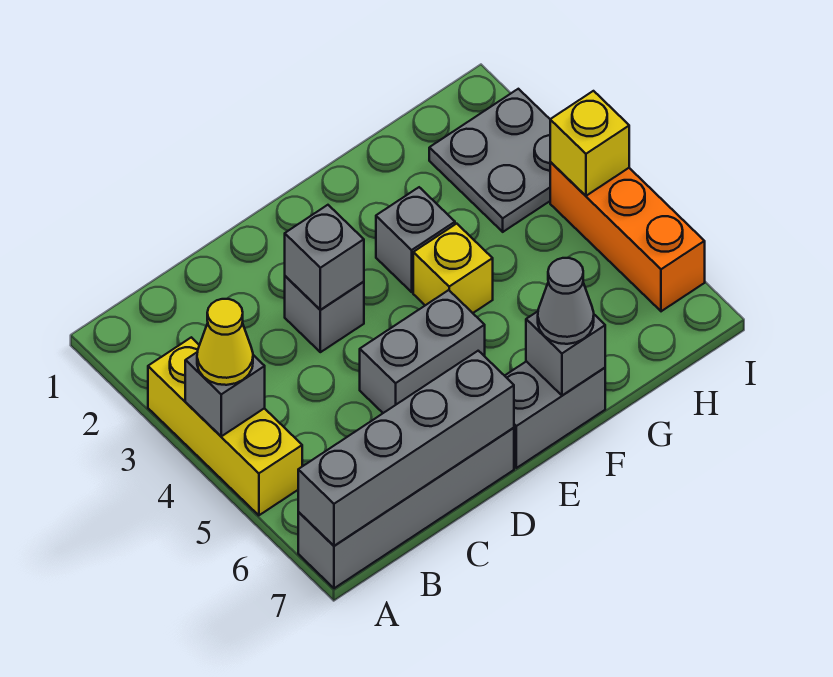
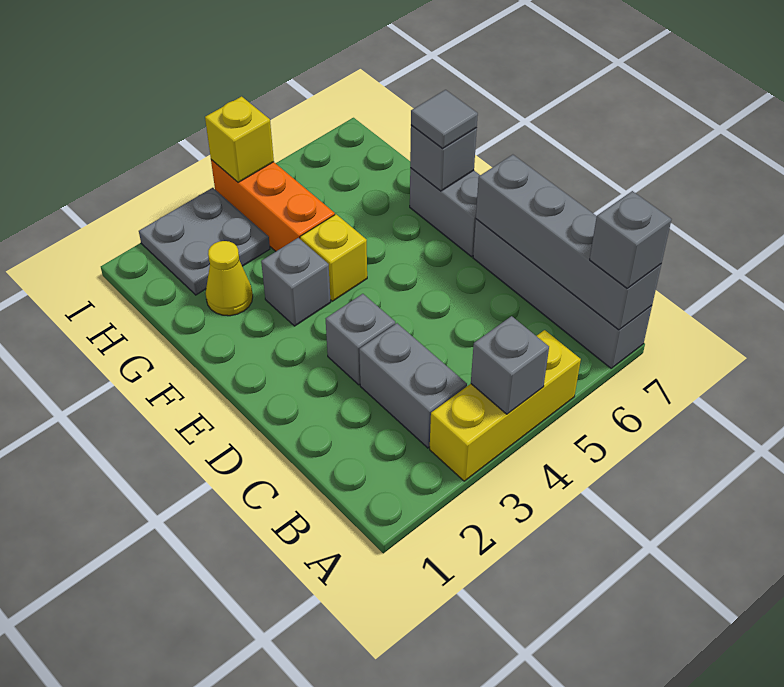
yellow 1x1 cone [197,299,253,385] -> yellow 1x1 cone moved to [206,241,253,316]
grey 1x1 brick [285,205,364,310] -> grey 1x1 brick moved to [590,191,672,288]
grey 1x2 brick [360,290,485,413] -> grey 1x2 brick moved to [359,323,467,448]
grey 1x1 cone [538,258,594,344] -> grey 1x1 tile [411,90,478,148]
orange 1x3 brick [550,162,705,311] -> orange 1x3 brick turned to [211,160,335,251]

